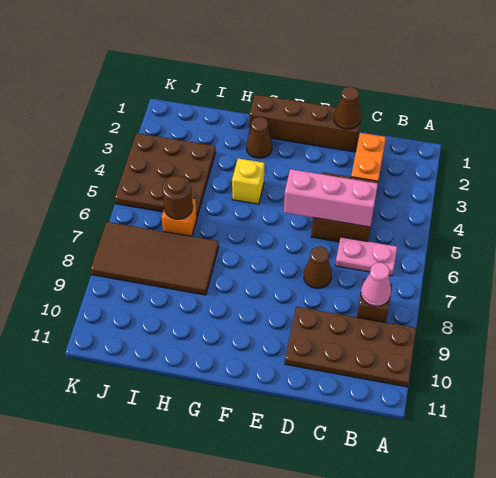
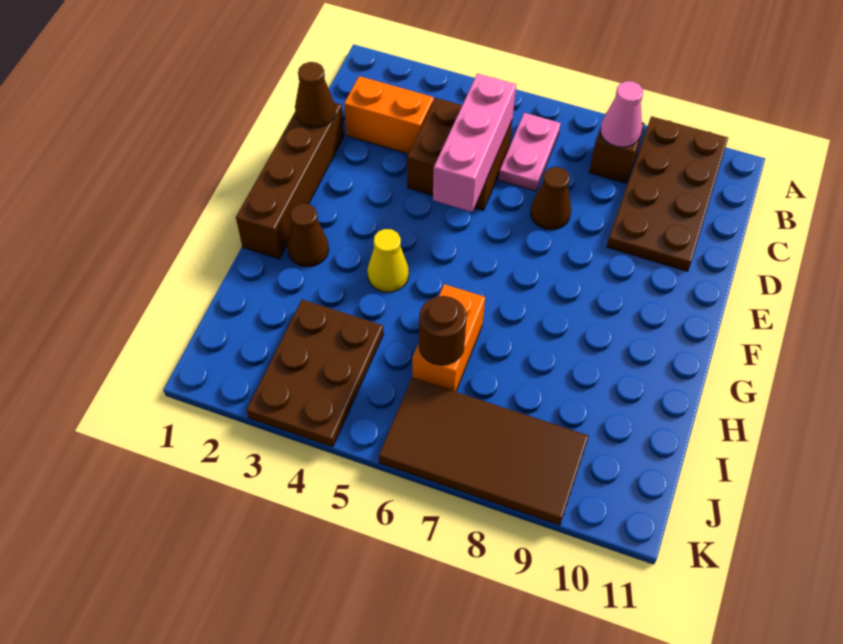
yellow 1x1 brick [232,158,264,204] -> yellow 1x1 cone [367,229,409,292]
brown 2x4 tile [91,222,219,295] -> brown 2x4 tile turned to [379,377,589,525]
brown 3x3 plate [115,133,216,217] -> brown 2x3 plate [246,299,383,447]
orange 1x1 brick [162,199,197,236] -> orange 1x2 brick [413,284,485,392]

